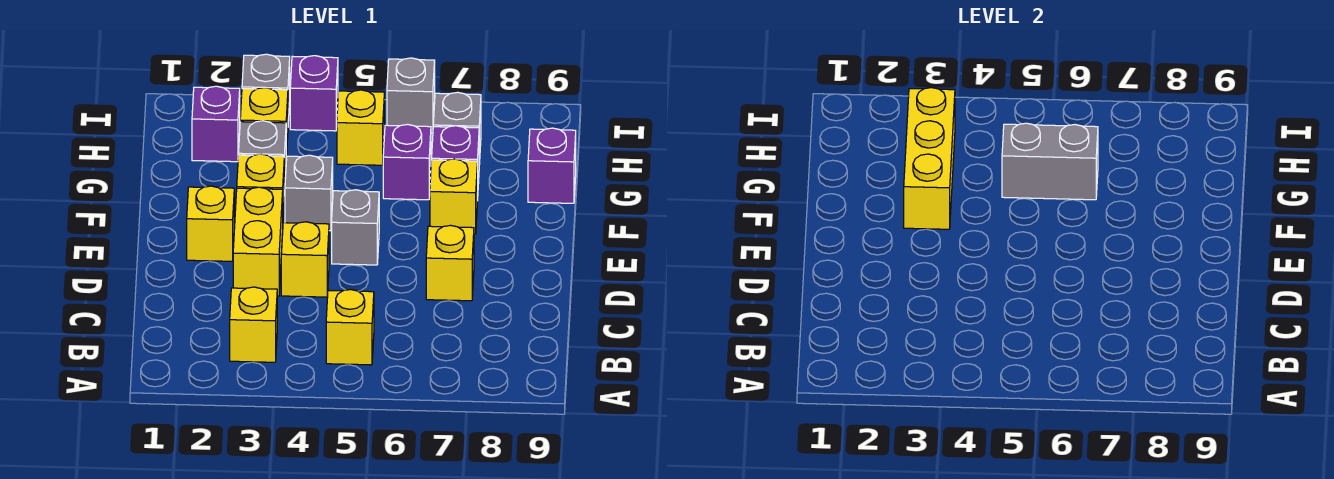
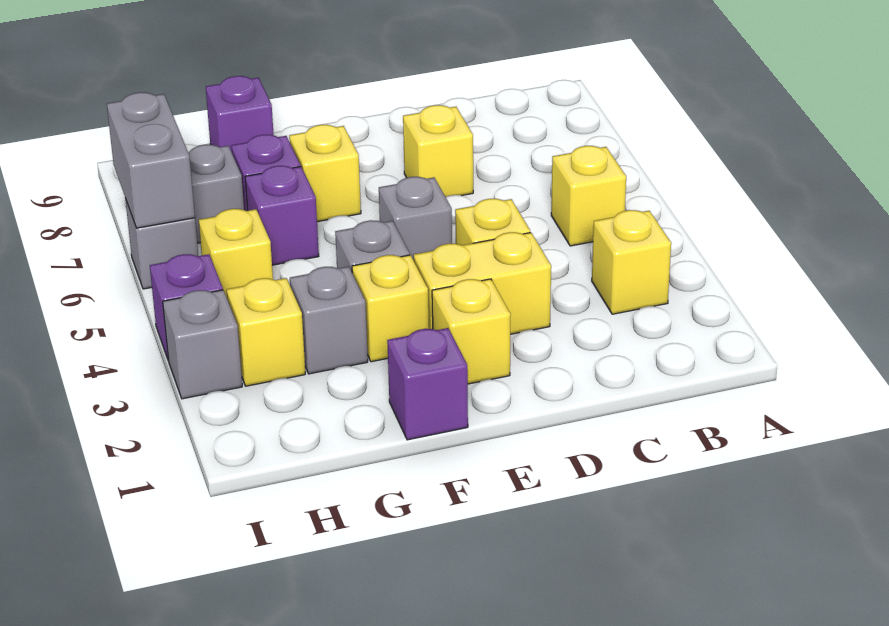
yellow 1x3 brick [904,88,955,229] -> none
grey 1x2 brick [1002,123,1098,200] -> grey 1x2 brick moved to [107,92,195,228]
purple 1x1 brick [192,86,240,162] -> purple 1x1 brick moved to [387,328,468,440]

